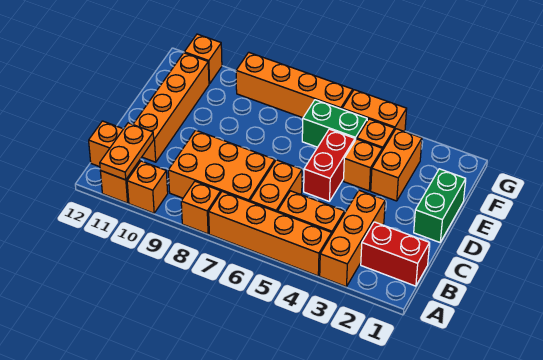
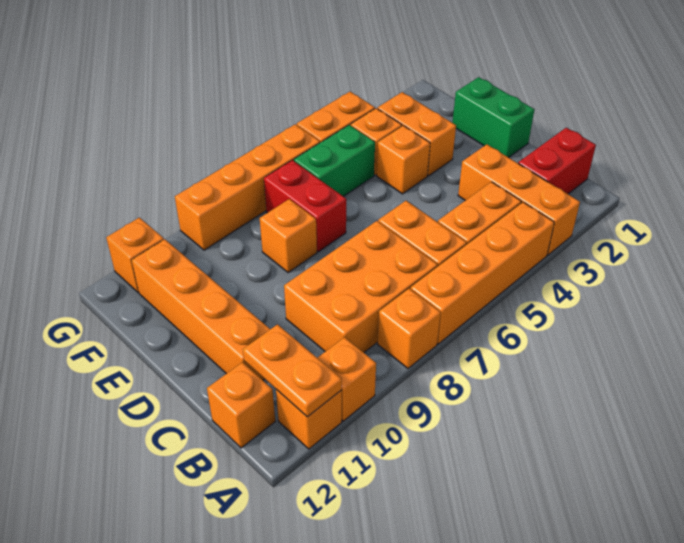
red 1x2 brick [304,129,355,202] -> red 1x2 brick moved to [264,160,346,252]
none -> orange 1x1 brick [260,199,317,272]

